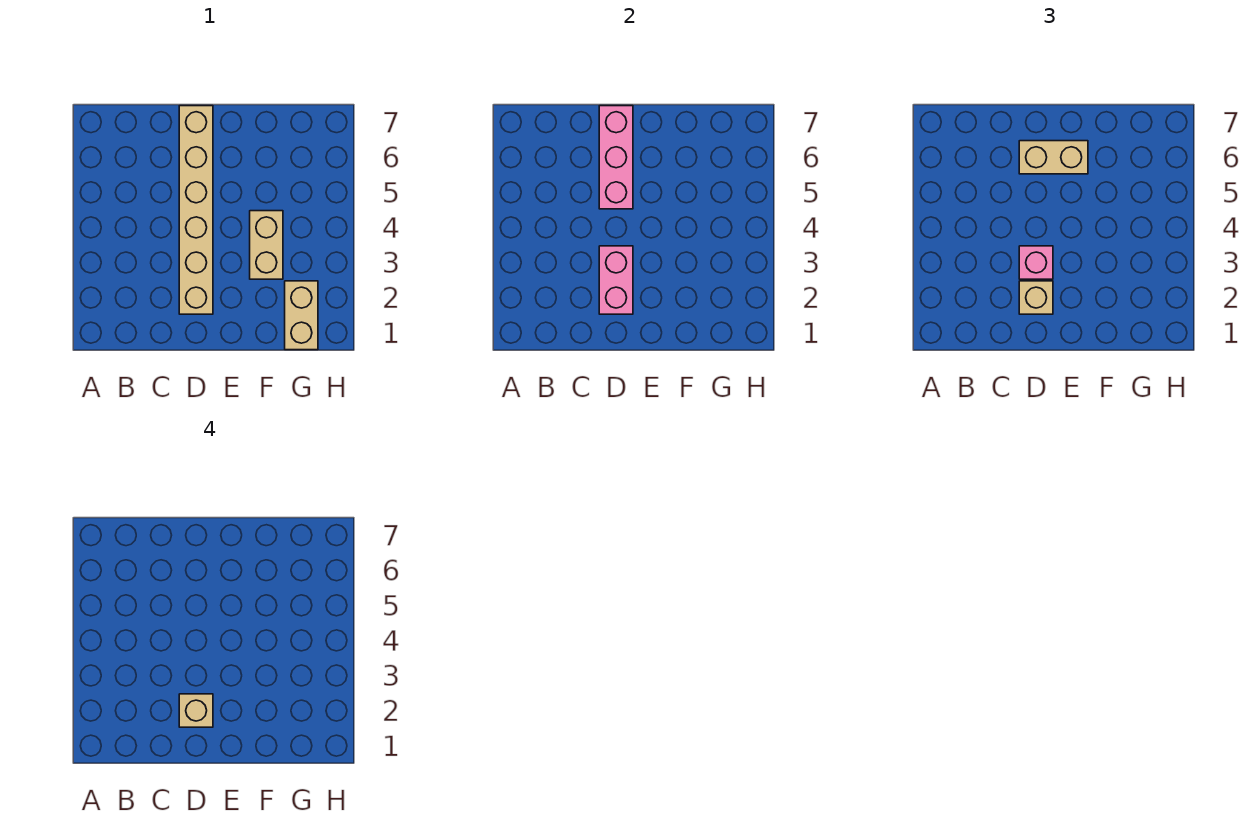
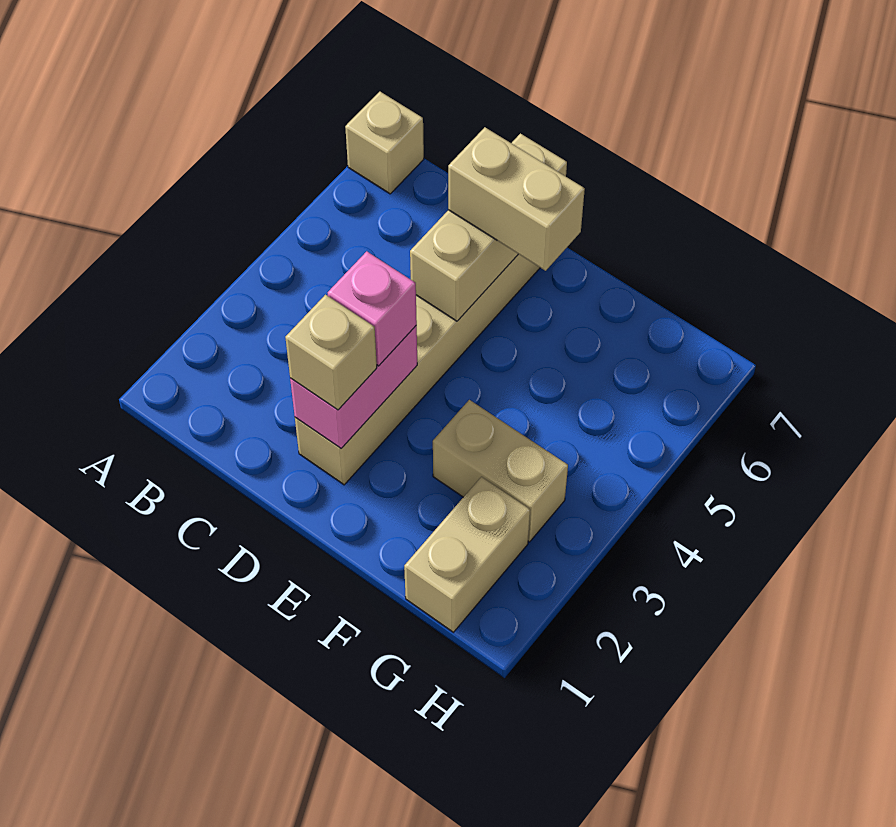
tan 1x1 brick [179,694,213,727] -> tan 1x1 brick moved to [345,92,424,194]
pink 1x3 brick [599,106,633,209] -> tan 1x3 brick [410,134,567,321]
tan 1x2 brick [250,211,283,279] -> tan 1x2 brick turned to [433,400,568,542]

